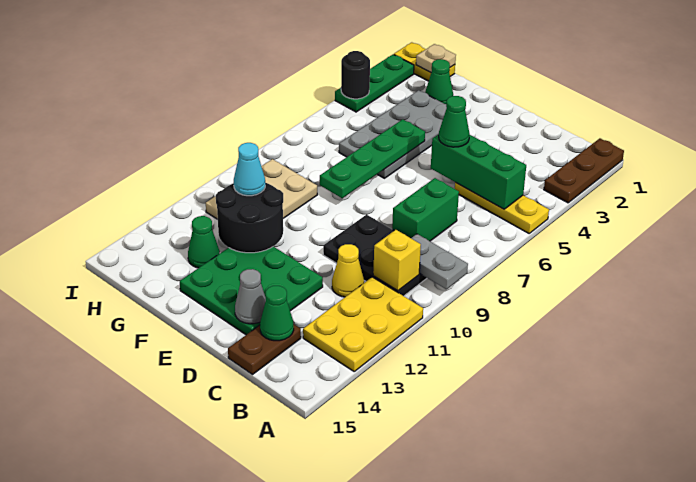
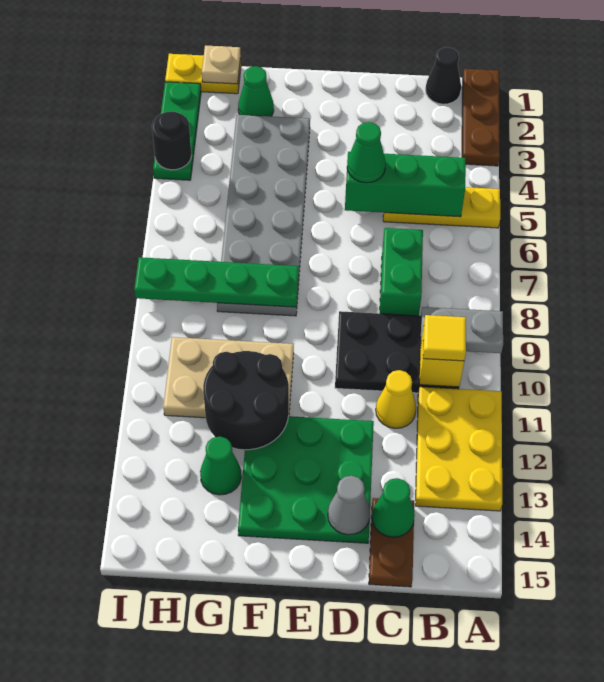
none -> black 1x1 cone [426,47,461,104]
none -> yellow 1x1 tile [423,315,466,361]
grey 2x4 plate [339,90,447,178] -> grey 2x6 plate [217,115,310,316]
green 1x4 plate [320,119,425,198] -> green 1x4 plate turned to [134,257,299,307]
tan 2x3 plate [206,159,317,219] -> tan 2x3 plate turned to [163,337,294,418]
cyan 1x1 cone [234,143,265,196] -> none

